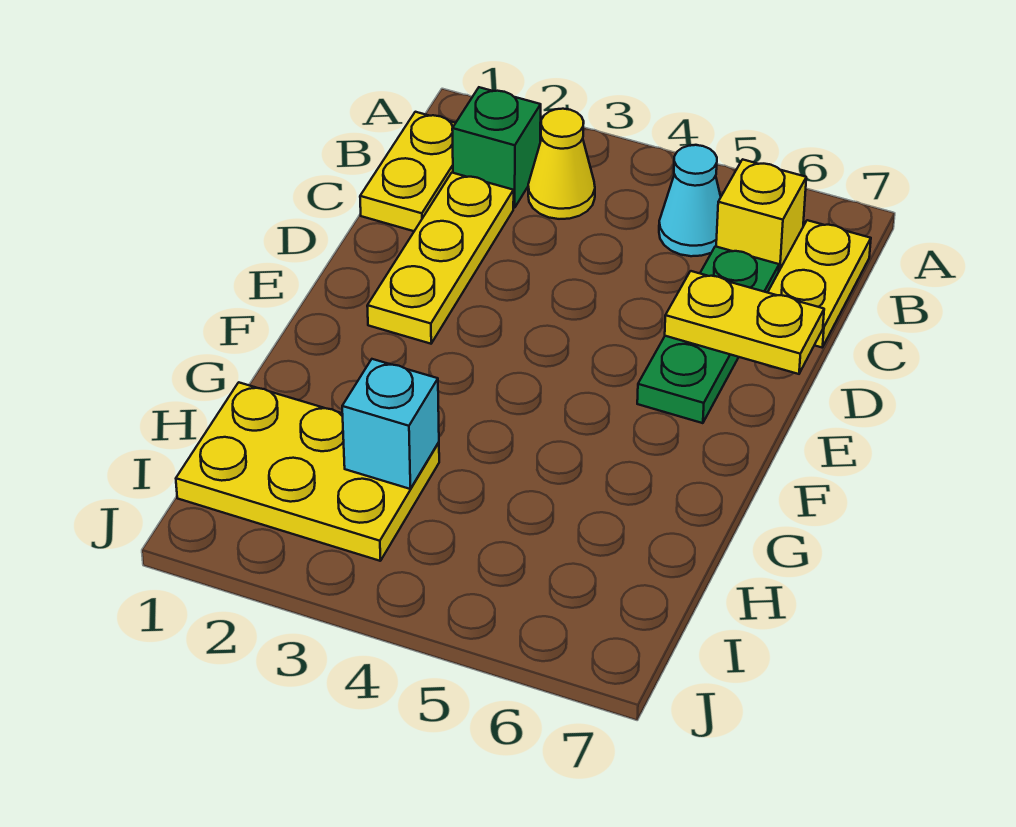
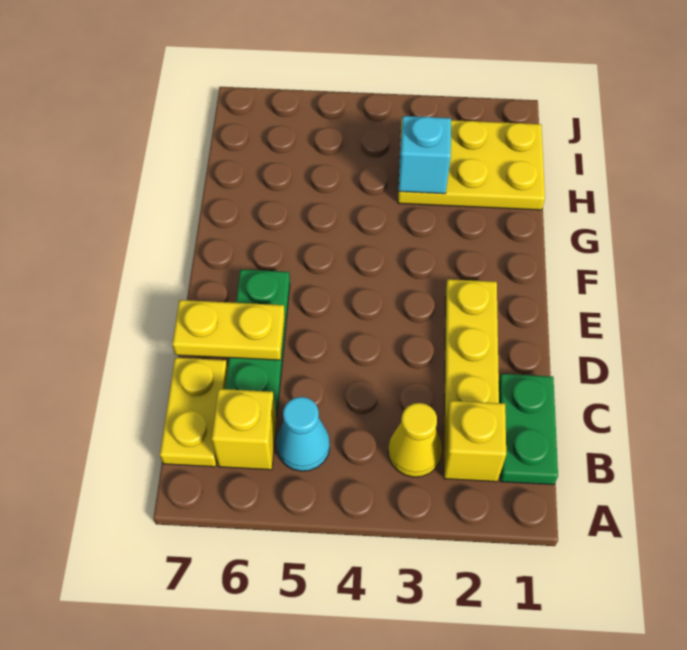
yellow 1x2 plate [360,112,455,231] -> green 1x2 plate [499,374,558,485]
green 1x1 brick [452,87,541,208] -> yellow 1x1 brick [444,401,506,482]

